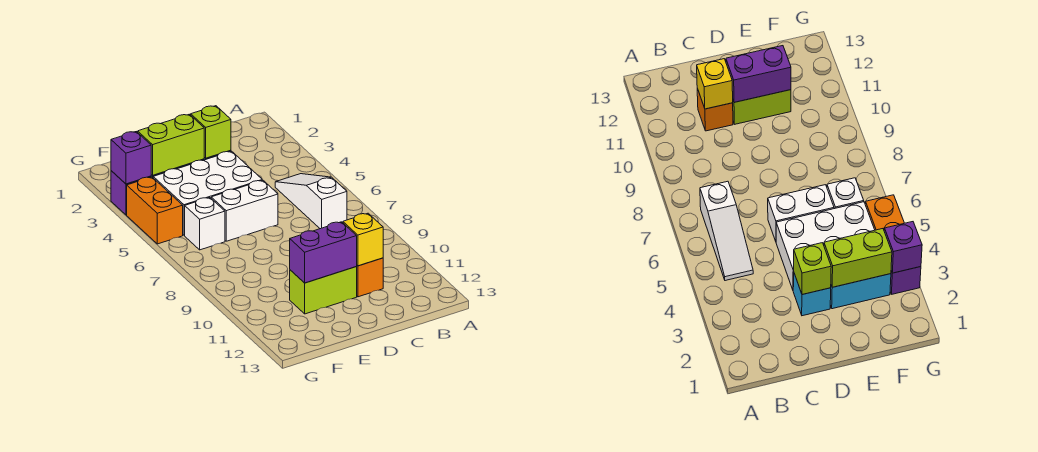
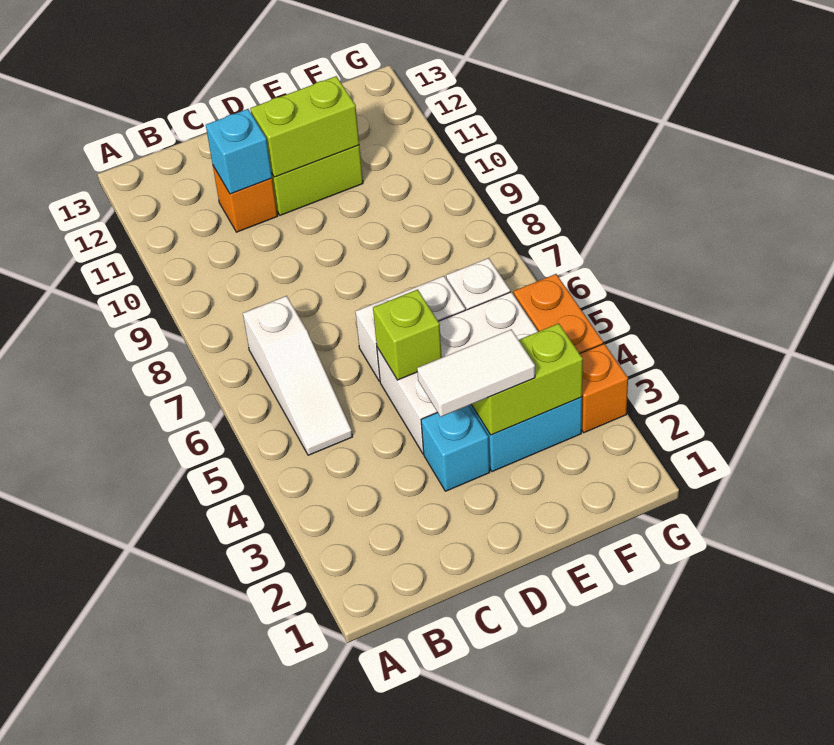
yellow 1x1 brick [343,213,383,266] -> cyan 1x1 brick [206,109,272,194]
lime 1x1 brick [191,106,231,158] -> lime 1x1 brick moved to [373,289,442,380]
none -> white 1x2 tile [417,330,535,417]
purple 1x2 brick [290,222,357,283] -> lime 1x2 brick [250,76,359,177]
purple 1x1 brick [111,171,151,215] -> orange 1x1 brick [580,344,628,433]
purple 1x1 brick [111,132,151,184] -> none

